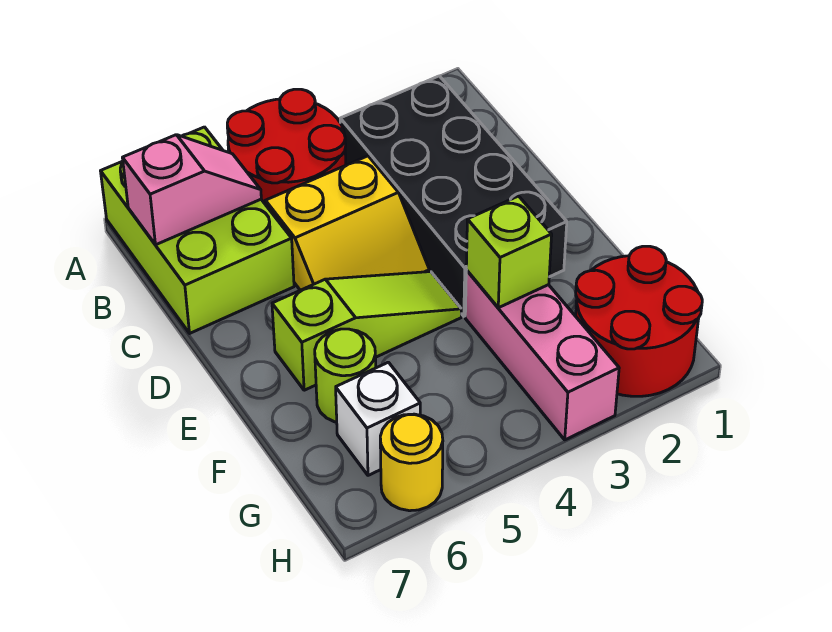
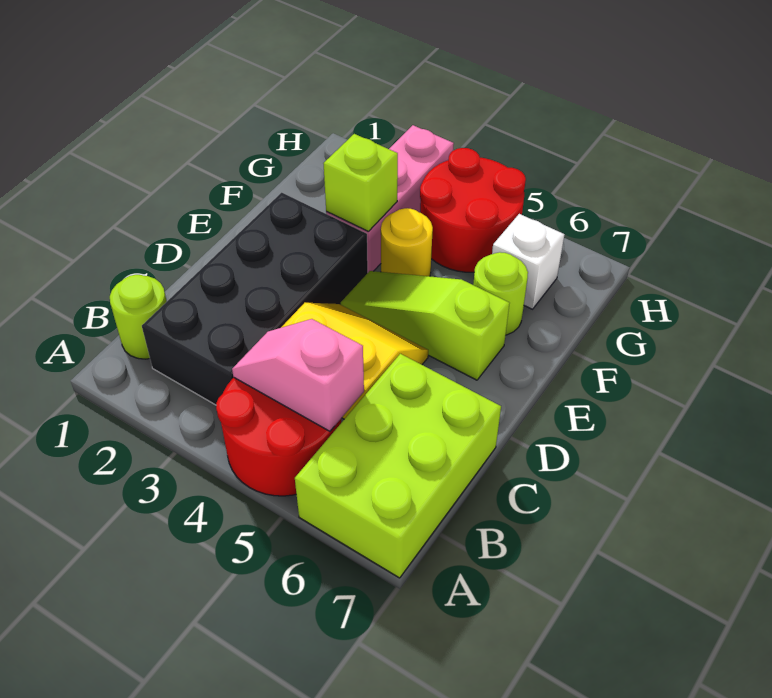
none -> lime 1x1 round brick [110,275,167,359]
pink 1x2 slope [123,135,261,245] -> pink 1x2 slope moved to [232,319,364,431]
red 2x2 round brick [576,246,702,396] -> red 2x2 round brick moved to [420,148,526,272]
yellow 1x1 round brick [380,414,443,511] -> yellow 1x1 round brick moved to [381,208,433,276]

